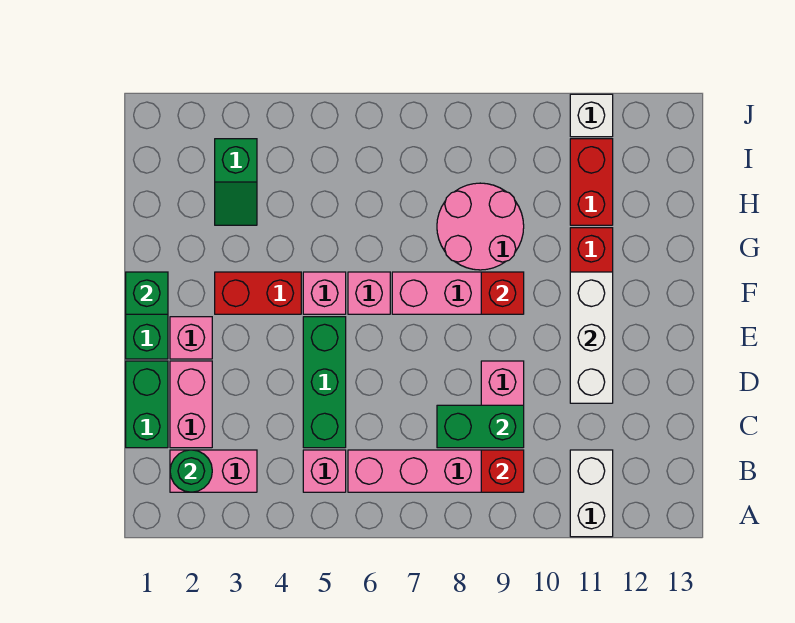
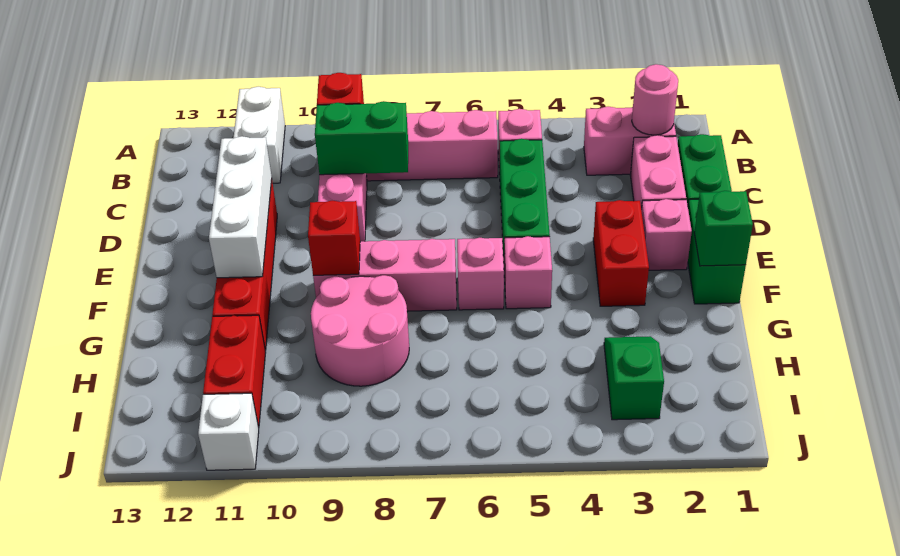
green 1x1 round brick [170,450,212,492] -> pink 1x1 round brick [632,64,678,135]
red 1x2 brick [215,272,301,314] -> red 1x2 brick turned to [593,200,649,306]

